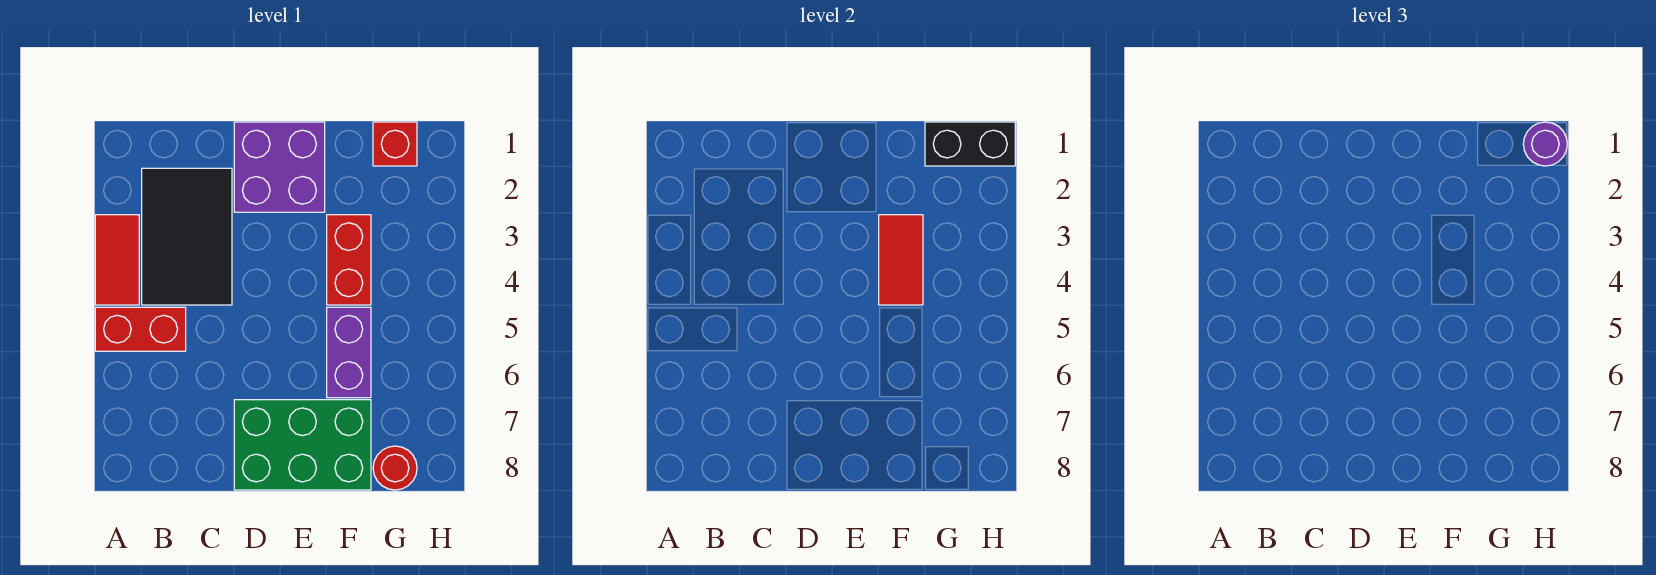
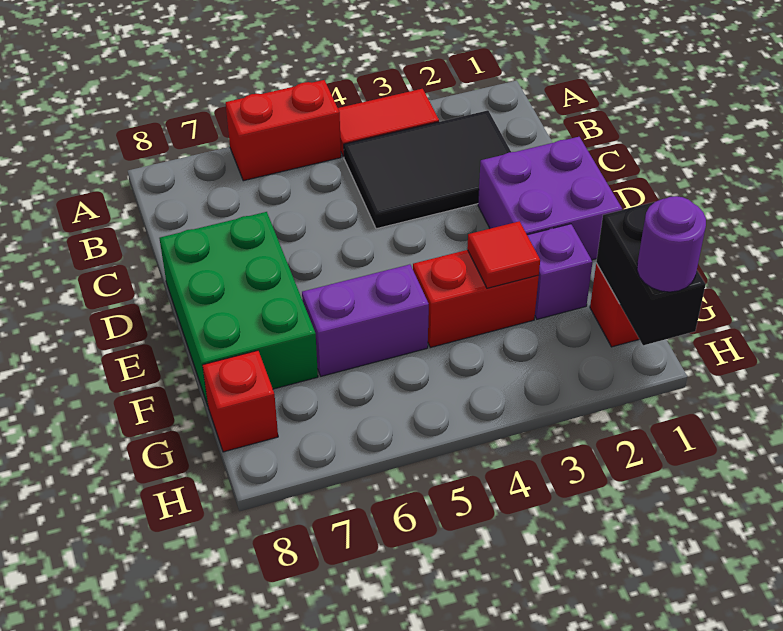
red 1x2 brick [95,307,186,351] -> red 1x2 brick turned to [226,80,341,181]
none -> purple 1x1 brick [527,224,592,319]
red 1x2 tile [879,215,923,305] -> red 1x1 tile [467,221,540,288]
red 1x1 round brick [373,446,417,490] -> red 1x1 brick [203,351,278,452]

